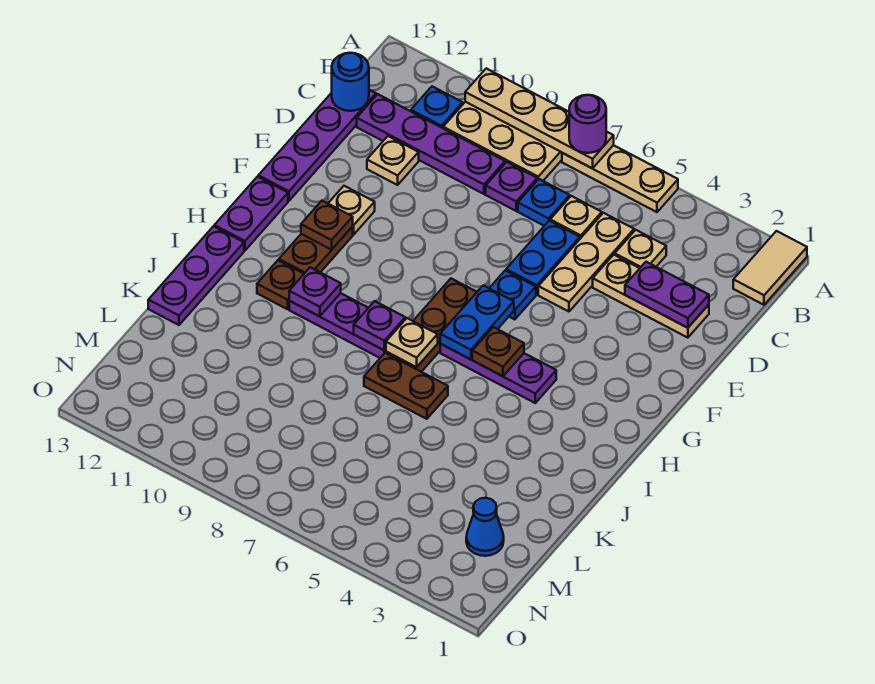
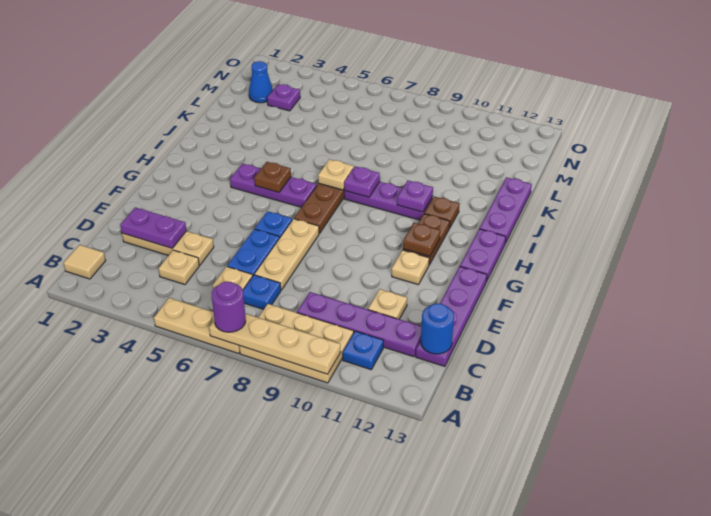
tan 1x2 tile [733,231,807,305] -> tan 1x1 tile [64,245,106,279]
tan 1x3 plate [538,213,634,312] -> tan 1x3 plate moved to [255,219,319,290]
purple 1x1 plate [486,162,537,211] -> purple 1x1 plate moved to [267,84,300,111]
blue 1x2 plate [440,285,514,359] -> none
brown 1x2 plate [364,353,448,419] -> none

